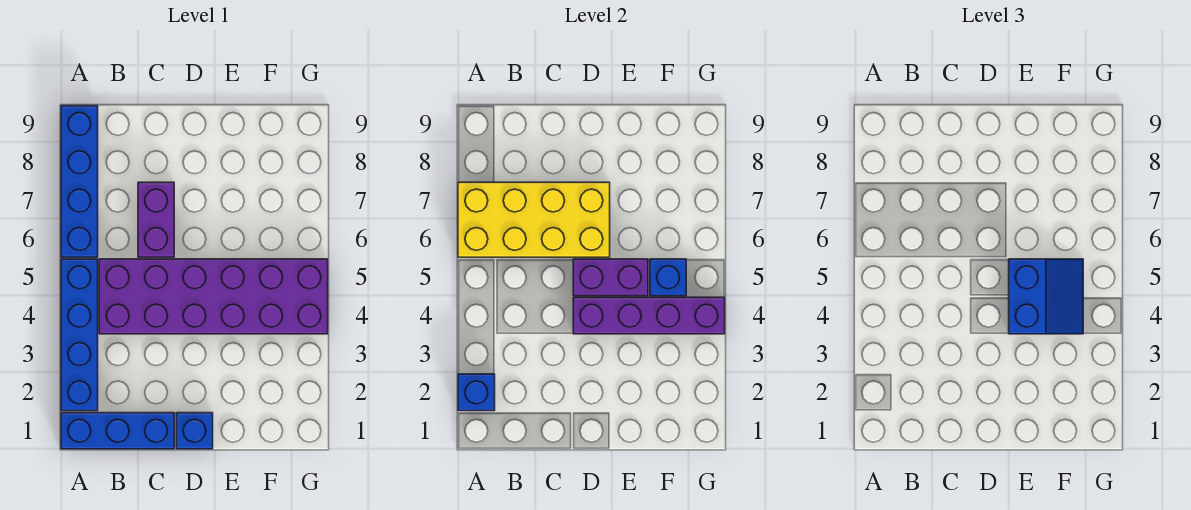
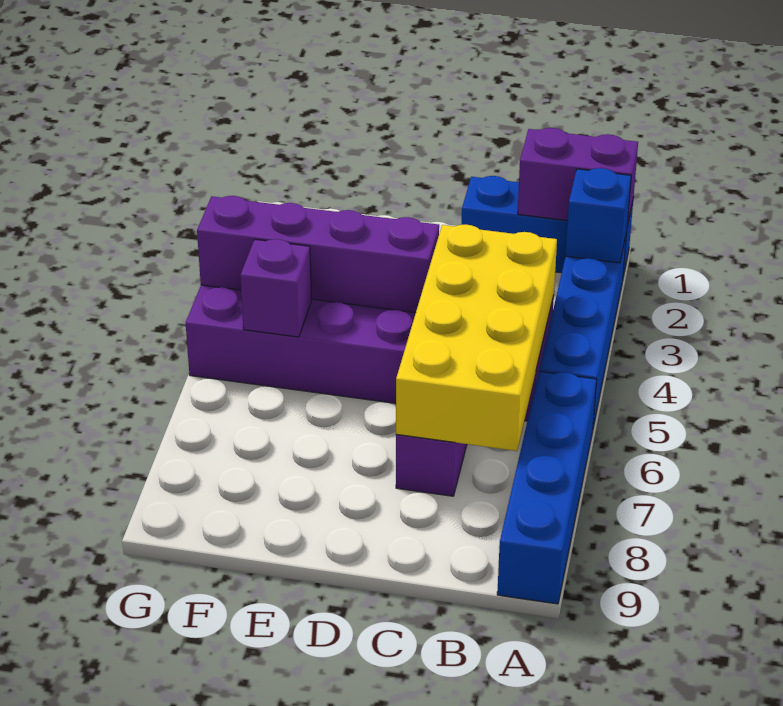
yellow 2x4 brick [458,182,610,257] -> yellow 2x4 brick turned to [396,224,557,451]
blue 1x1 brick [176,413,213,449] -> none
purple 1x2 brick [573,259,648,296] -> purple 1x2 brick moved to [518,128,638,226]
blue 2x2 slope [1009,259,1083,334] -> none
blue 1x1 brick [650,259,686,296] -> purple 1x1 brick [240,239,312,337]

